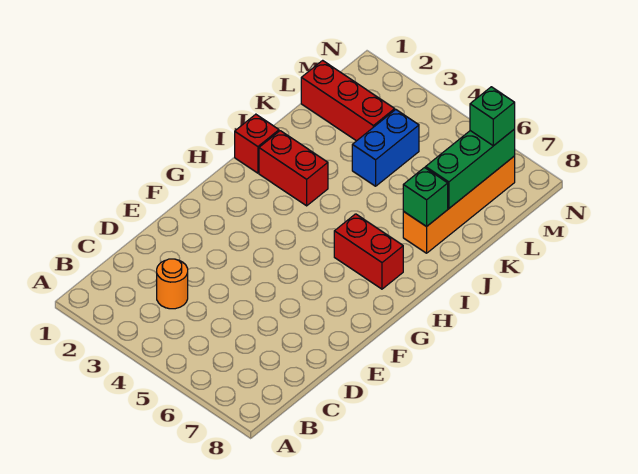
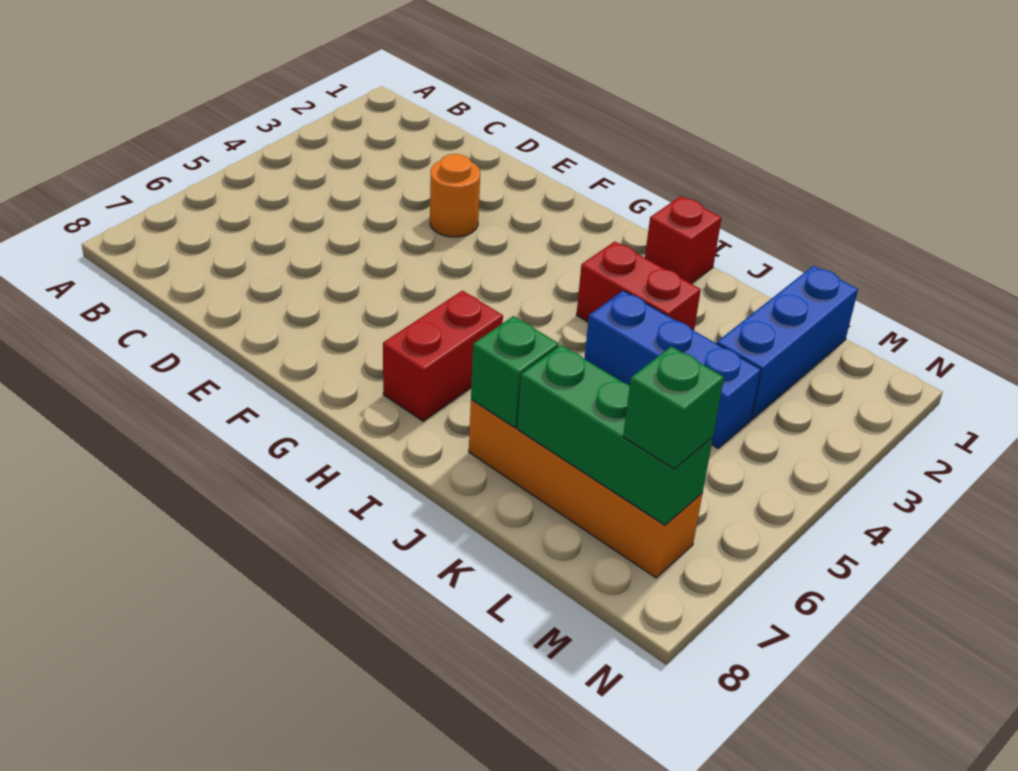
orange 1x1 round brick [157,259,188,309] -> orange 1x1 round brick moved to [430,154,480,237]
red 1x2 brick [259,131,328,206] -> red 1x2 brick turned to [577,242,701,330]
blue 1x2 brick [352,110,419,186] -> blue 1x3 brick [584,291,761,448]
red 1x3 brick [301,60,395,141] -> blue 1x3 brick [717,266,858,419]

